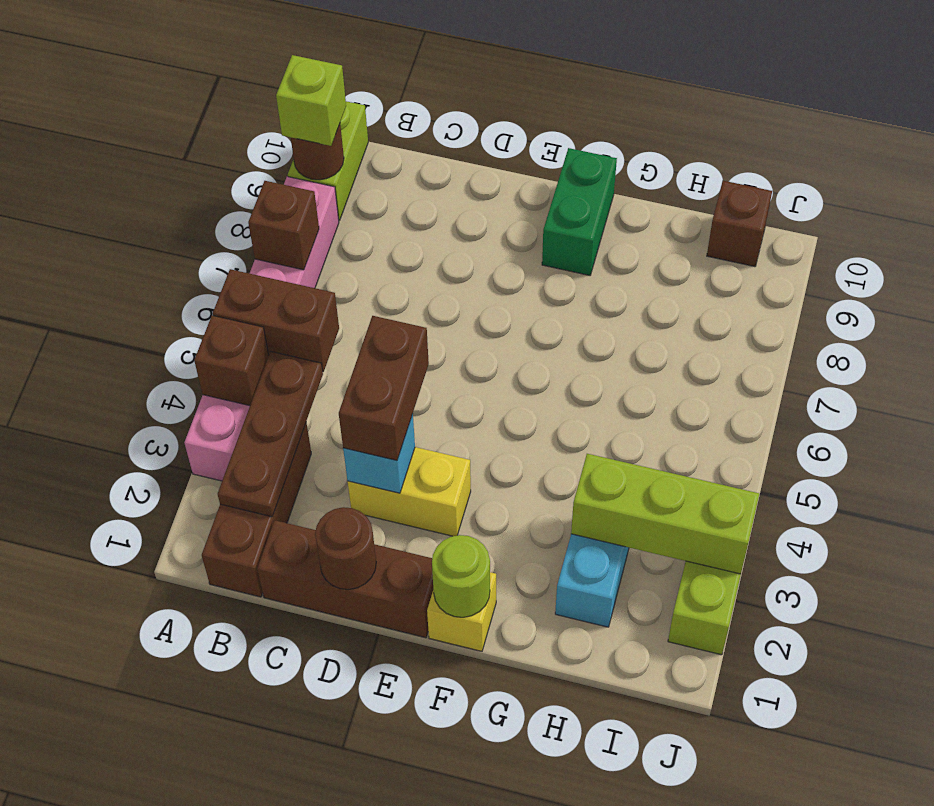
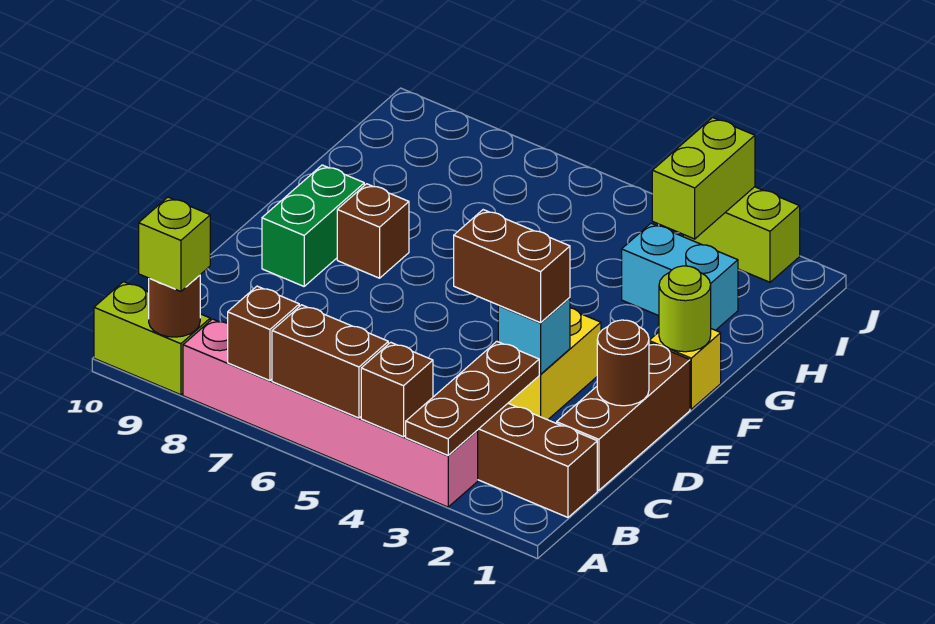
brown 1x2 brick [213,269,339,372] -> brown 1x2 brick turned to [272,305,388,418]
brown 1x3 plate [218,351,323,517] -> brown 1x3 plate turned to [406,342,539,455]
green 1x2 brick [542,148,617,275] -> green 1x2 brick turned to [262,165,364,286]
lime 1x3 brick [571,454,759,574] -> lime 1x2 brick [652,118,755,239]
brown 1x1 brick [707,181,772,267] -> brown 1x1 brick moved to [337,184,409,278]

